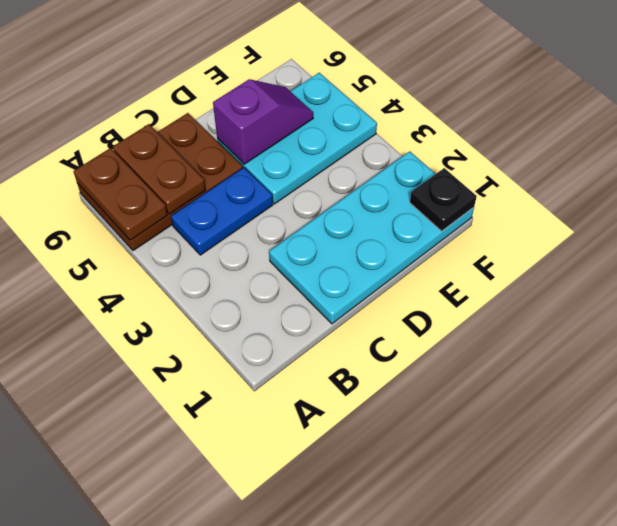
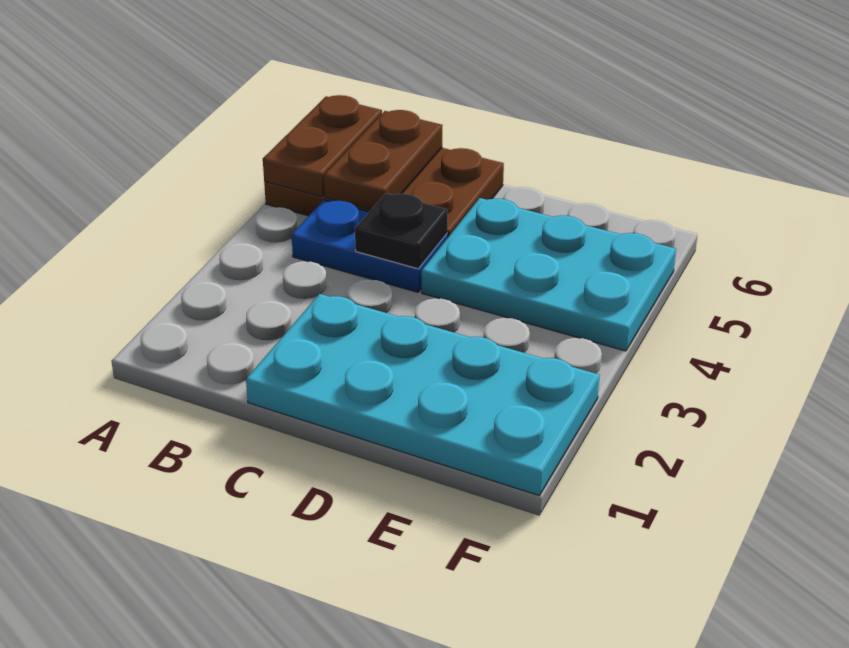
purple 1x2 slope [213,79,313,164] -> none
black 1x1 plate [410,168,477,231] -> black 1x1 plate moved to [355,193,448,269]

